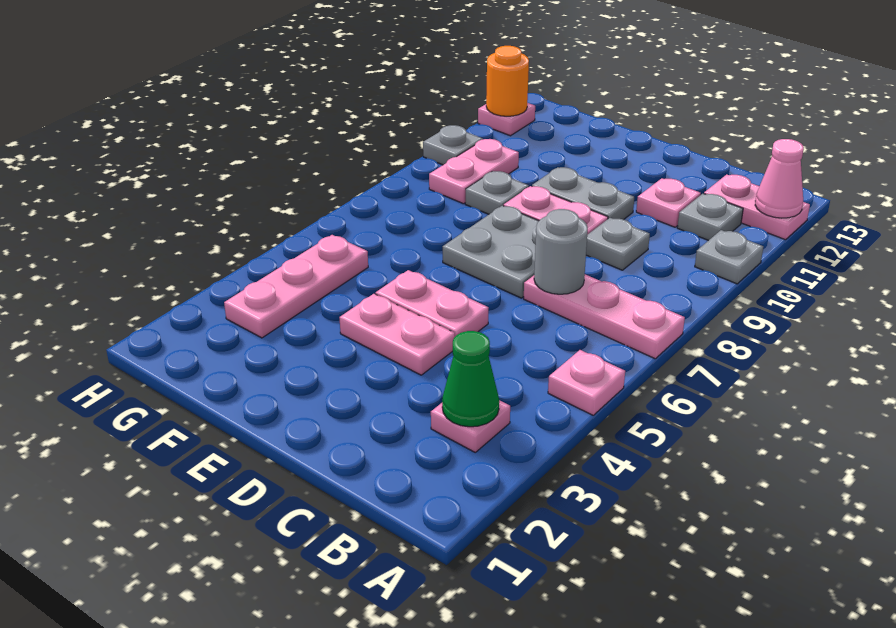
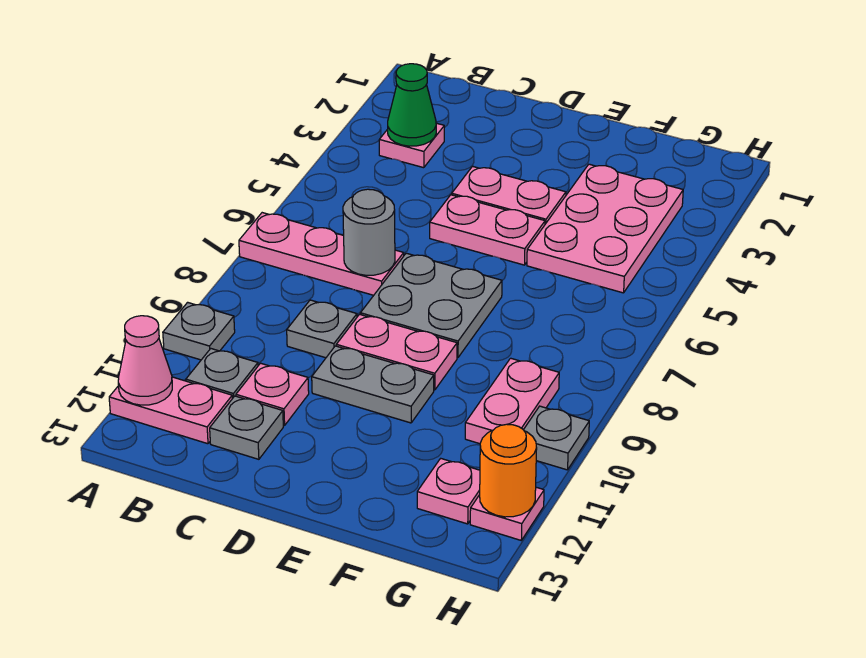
pink 1x1 plate [548,350,625,415] -> pink 1x1 plate moved to [417,458,480,524]
grey 1x1 plate [465,171,529,214] -> grey 1x1 plate moved to [210,396,283,459]
pink 1x3 plate [224,235,368,338] -> pink 2x3 plate [527,164,683,293]

